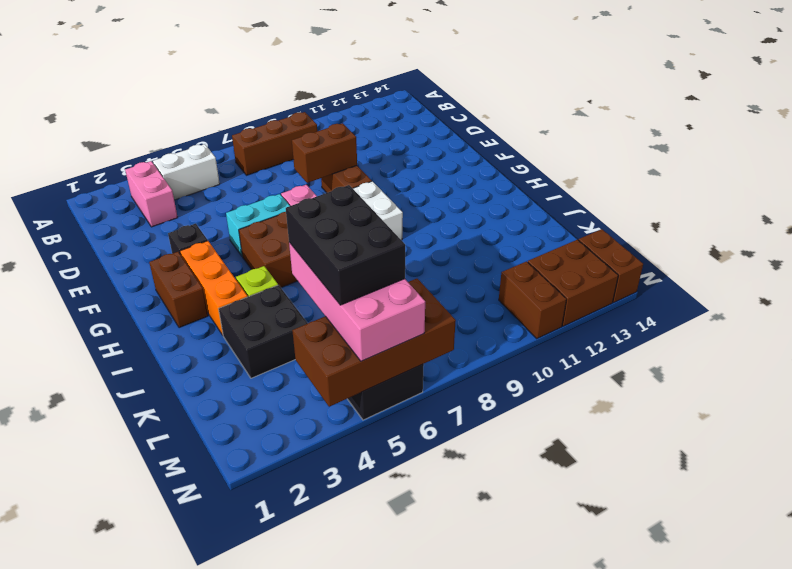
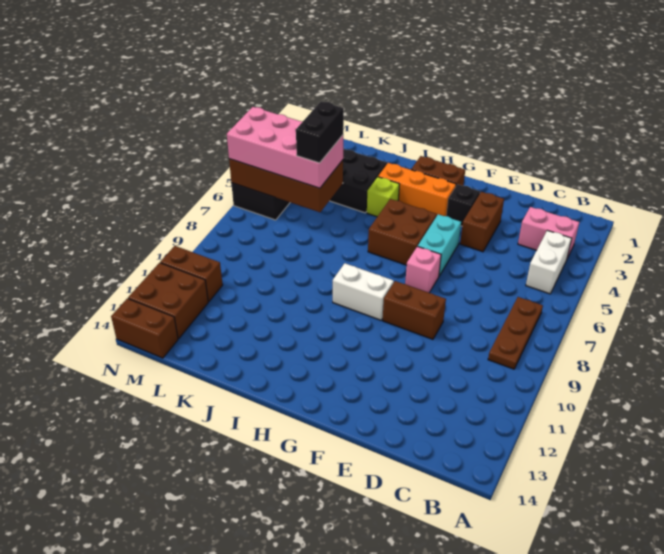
brown 1x3 brick [232,112,317,175] -> brown 1x3 plate [488,297,543,369]
brown 1x2 brick [292,123,357,183] -> brown 1x2 brick moved to [460,192,504,252]
black 2x3 brick [286,185,405,305] -> black 1x2 brick [296,101,344,163]
brown 2x4 brick [292,279,456,407] -> brown 2x4 brick turned to [229,159,343,212]

